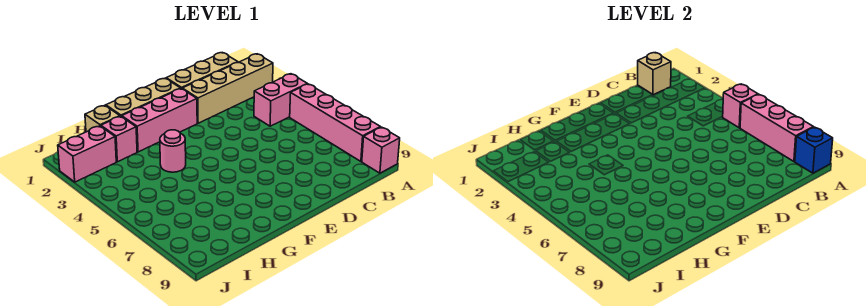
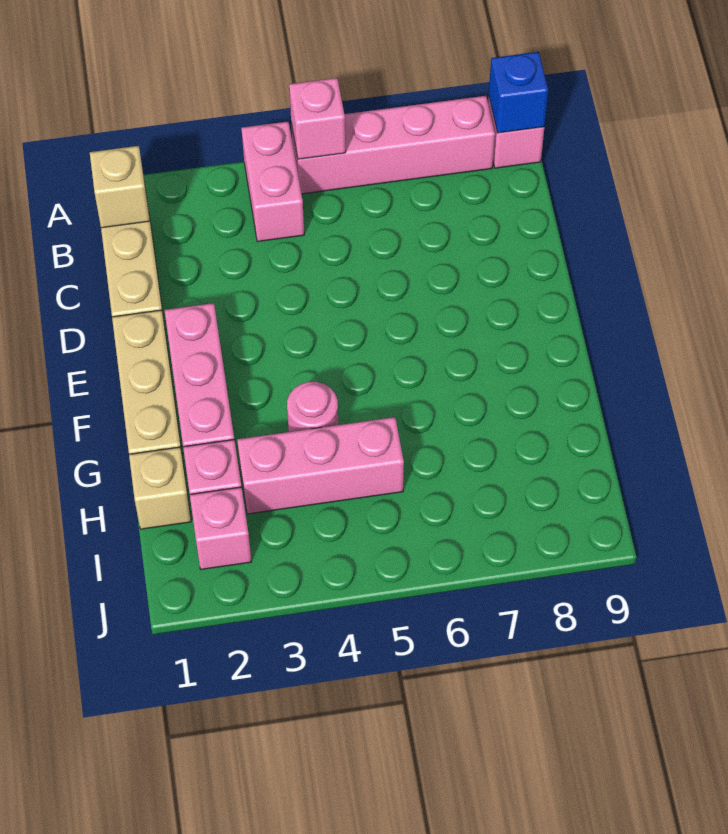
tan 1x4 brick [182,54,273,123] -> none
pink 1x3 brick [740,95,813,161] -> pink 1x3 brick moved to [237,417,404,514]
pink 1x2 brick [58,126,116,182] -> pink 1x1 brick [190,487,252,569]

